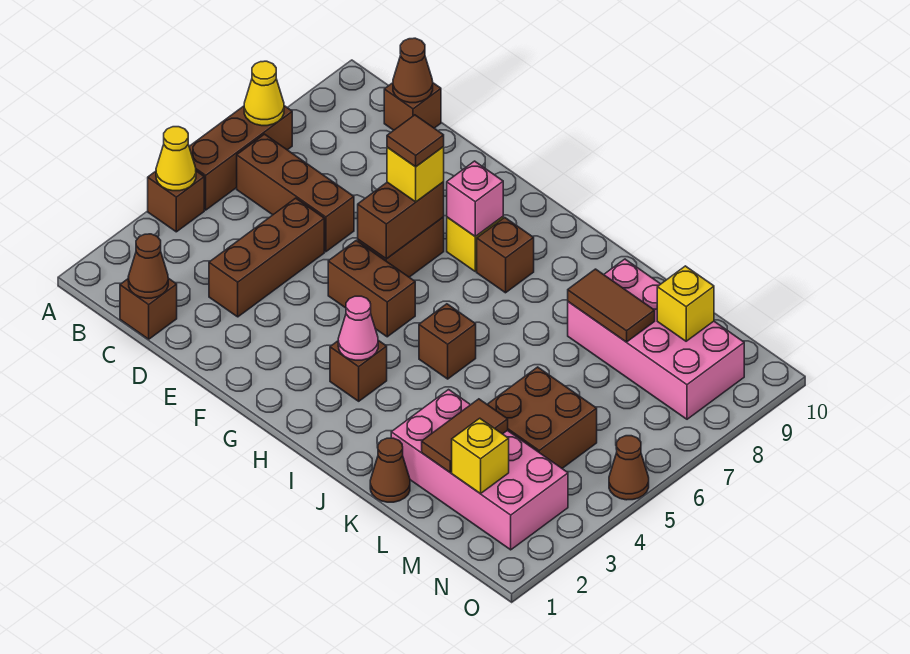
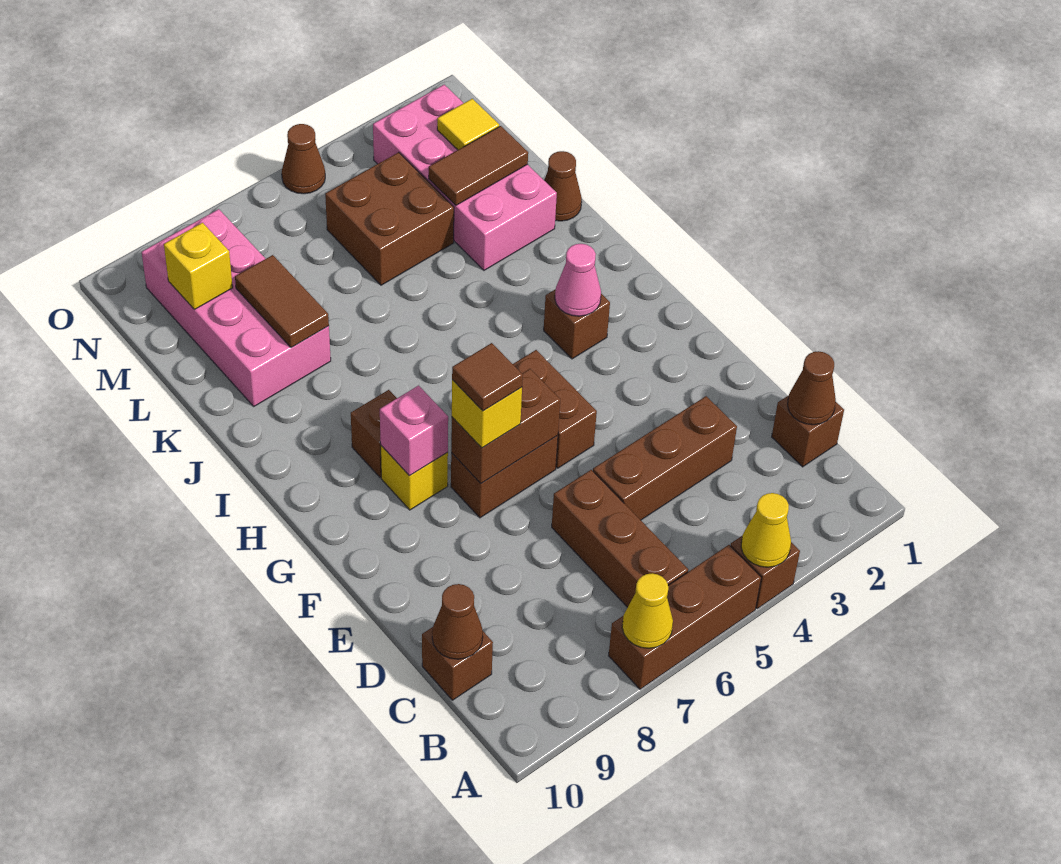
brown 1x1 brick [419,304,476,379] -> none
yellow 1x1 brick [452,418,509,494] -> yellow 1x1 tile [437,99,499,150]

